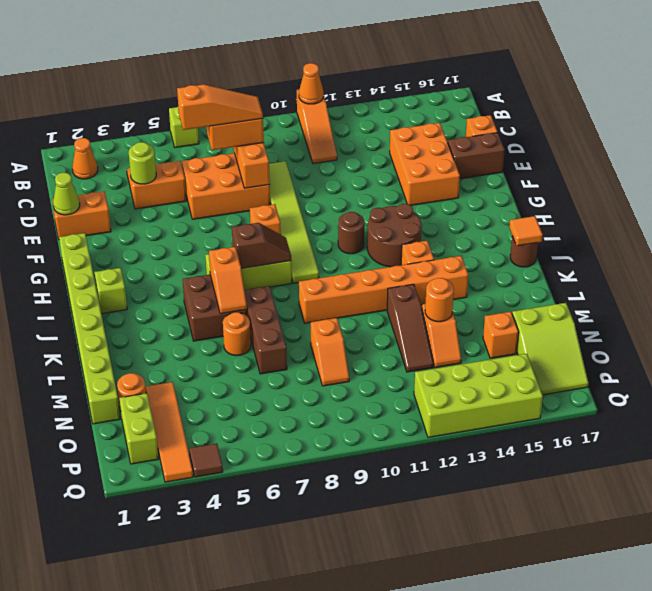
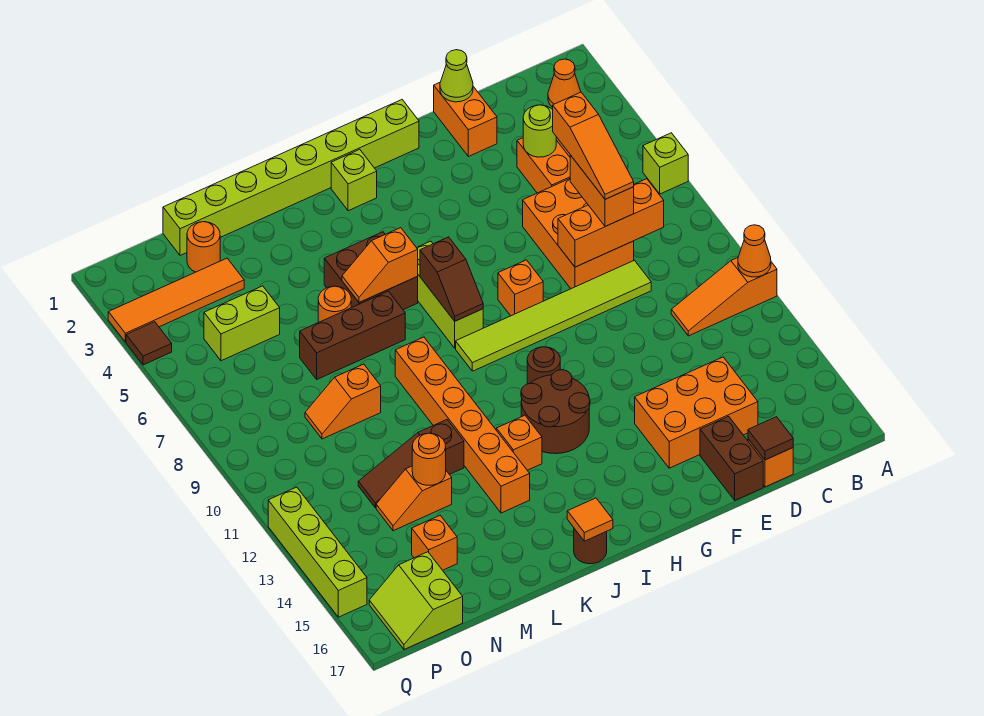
none -> brown 1x1 tile [748,417,793,460]
lime 2x3 slope [512,303,588,395] -> lime 2x2 slope [369,552,463,649]
lime 1x2 brick [120,393,159,464] -> lime 1x2 brick moved to [204,286,280,361]
lime 2x4 brick [414,354,543,437] -> lime 1x4 brick [268,487,367,617]

